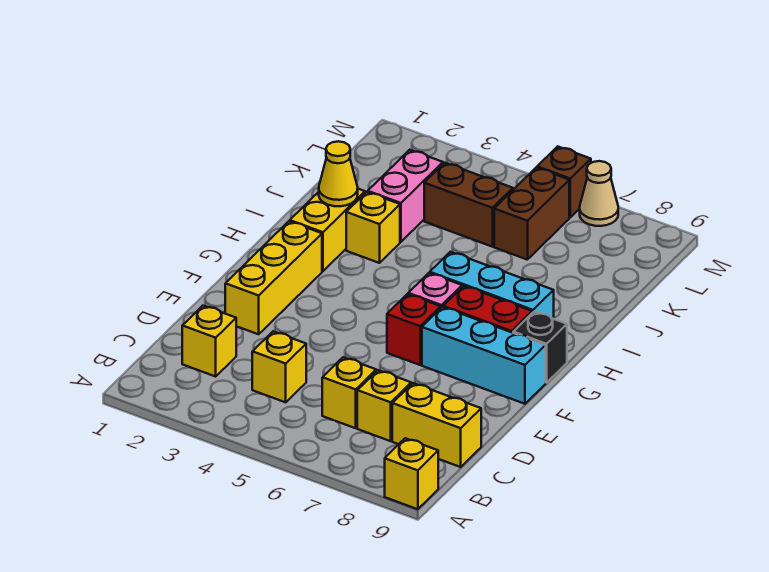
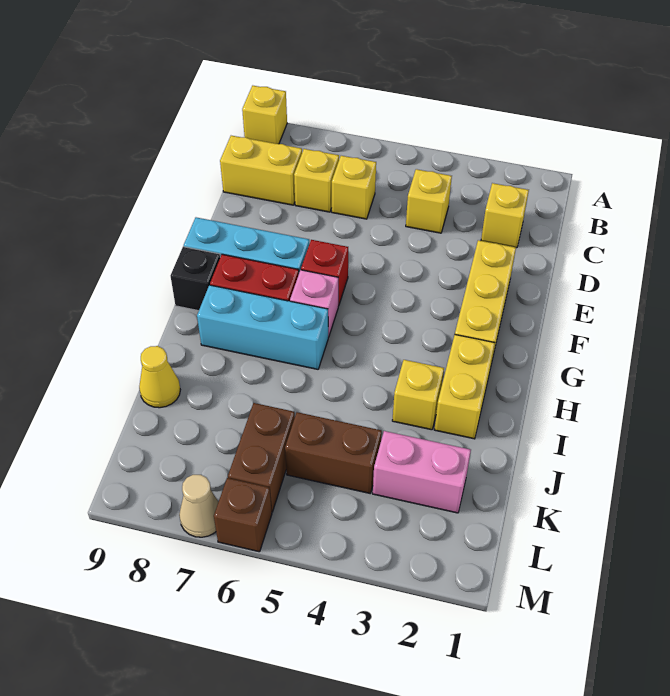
yellow 1x1 cone [319,141,358,206] -> yellow 1x1 cone moved to [139,346,180,408]
pink 1x2 brick [368,150,443,242] -> pink 1x2 brick turned to [373,431,471,513]

